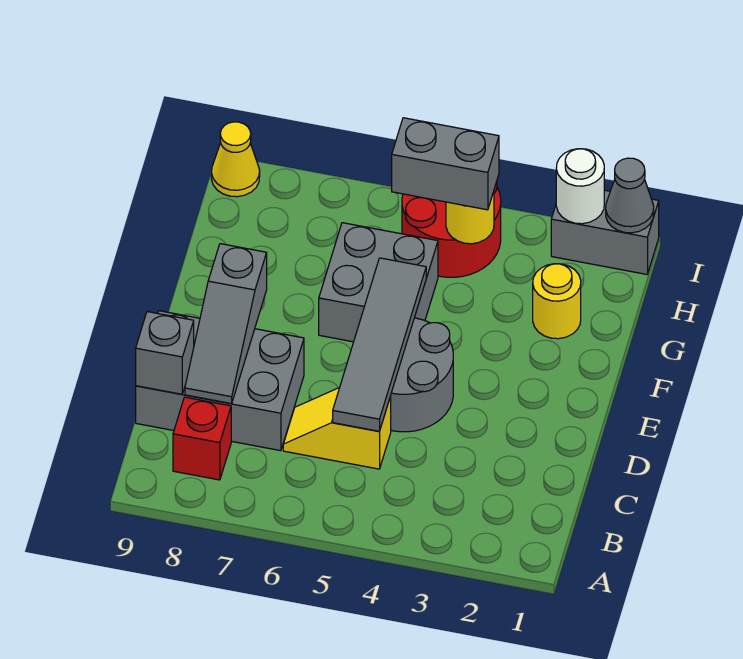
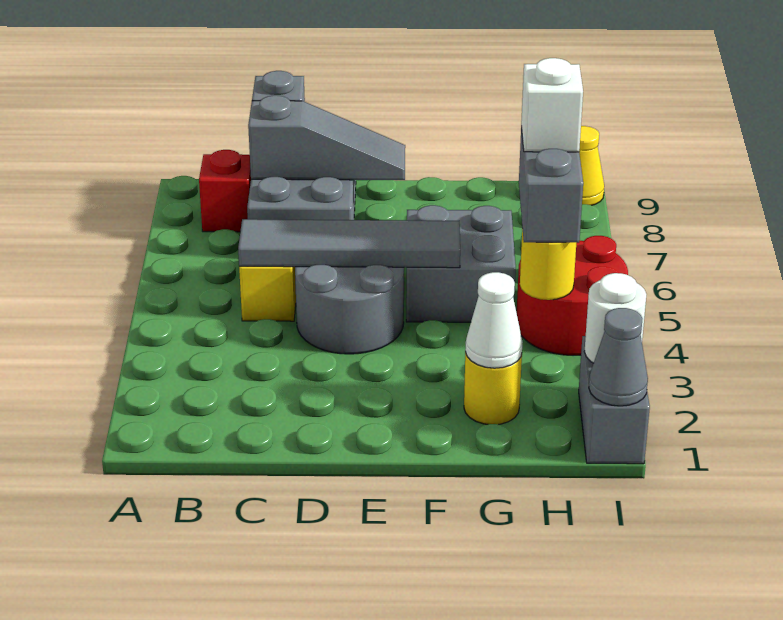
grey 1x3 slope [185,244,267,404] -> grey 1x3 slope turned to [248,96,405,180]
none -> white 1x1 cone [465,272,522,368]
none -> white 1x1 brick [521,58,583,152]

